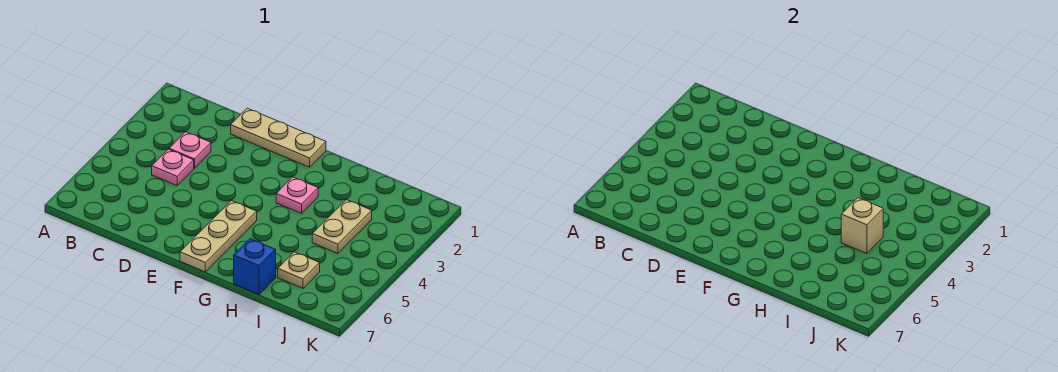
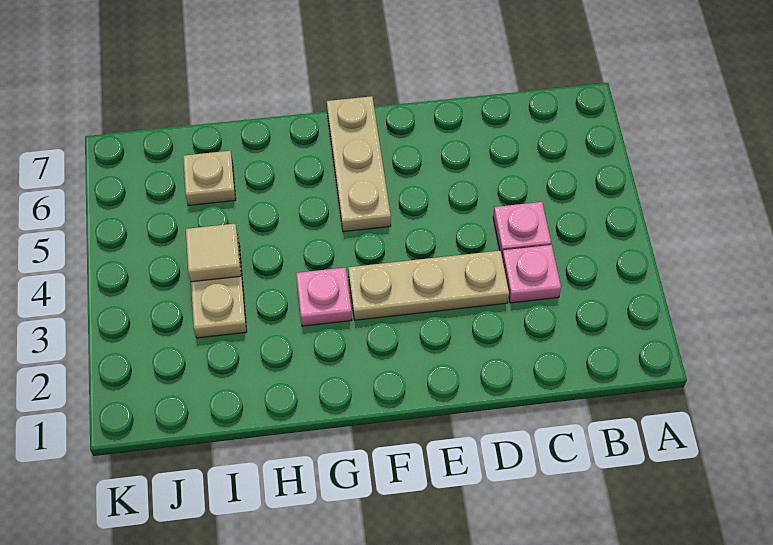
tan 1x3 plate [231,108,326,167] -> tan 1x3 plate moved to [348,251,509,320]
blue 1x1 brick [234,239,276,294] -> none
tan 1x1 brick [841,198,883,254] -> tan 1x1 tile [186,224,241,282]

